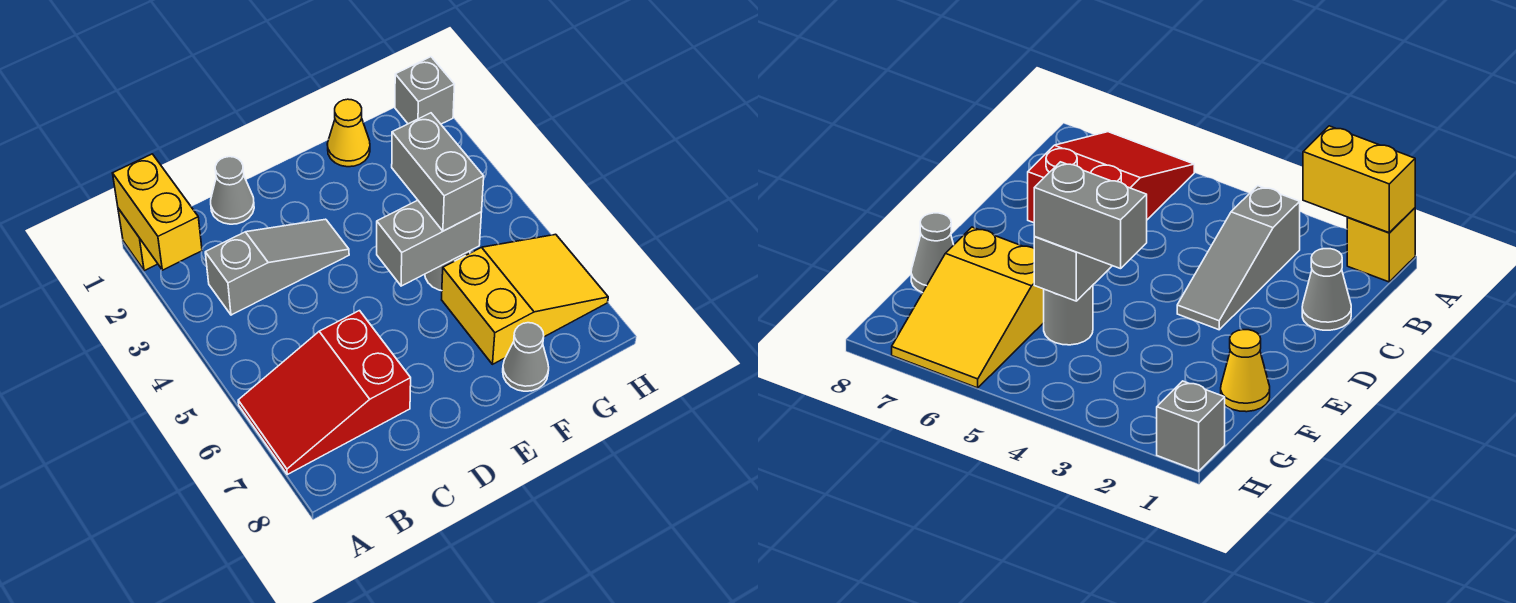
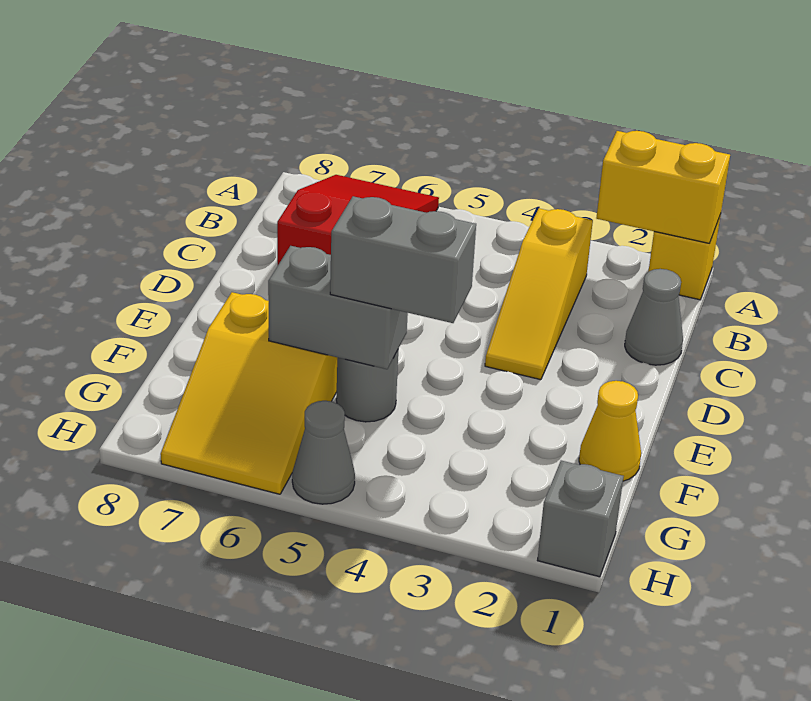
grey 1x3 slope [205,219,349,315] -> yellow 1x3 slope [485,208,593,380]
grey 1x2 brick [377,200,481,286] -> grey 1x2 brick turned to [268,246,408,369]
grey 1x1 cone [503,323,549,391] -> grey 1x1 cone moved to [292,401,355,504]

